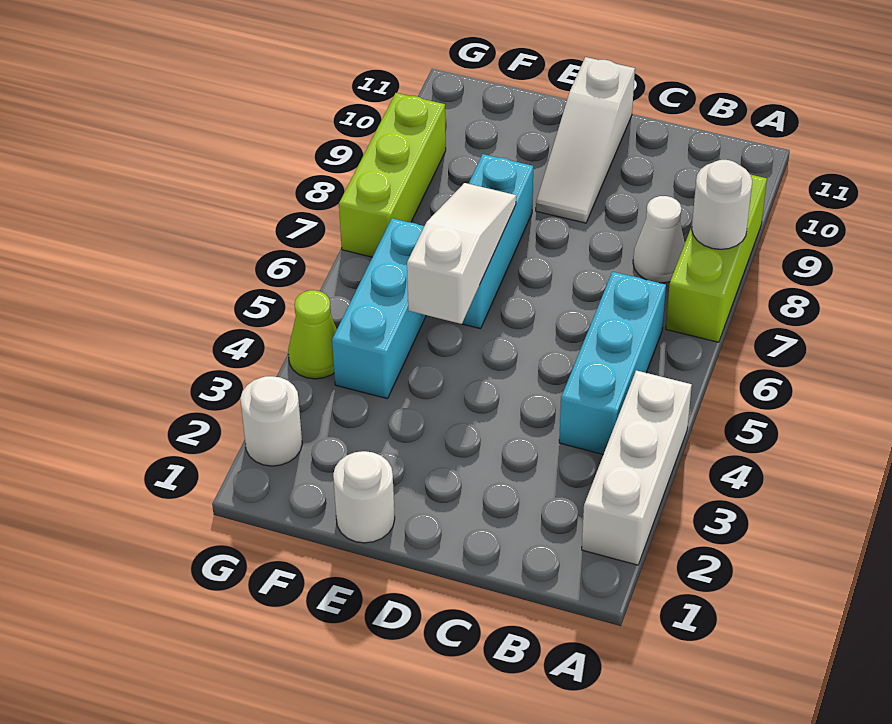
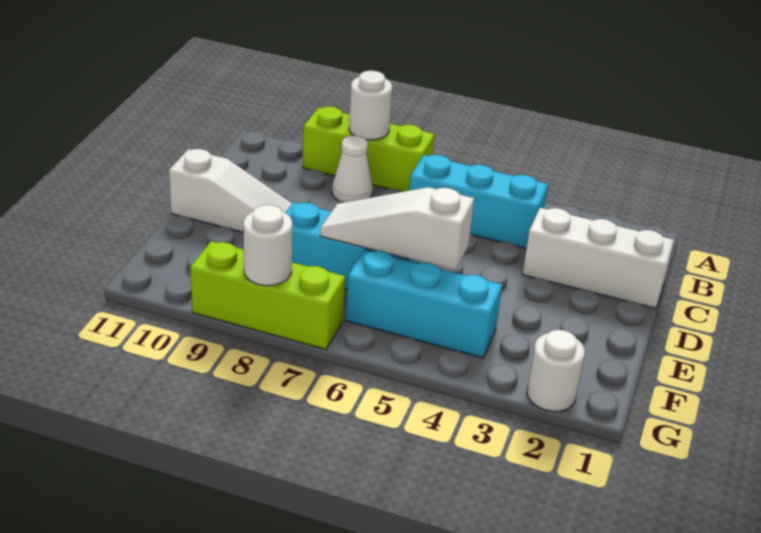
white 1x3 brick [582,370,692,565] -> white 1x3 brick moved to [522,208,674,308]
white 1x1 round brick [333,451,395,543] -> white 1x1 round brick moved to [243,205,292,286]
lime 1x1 cone [288,290,337,379] -> none

